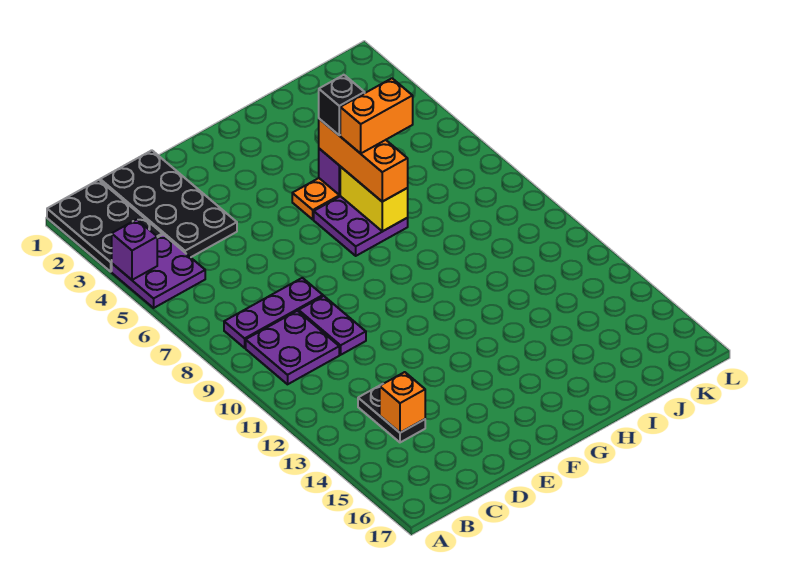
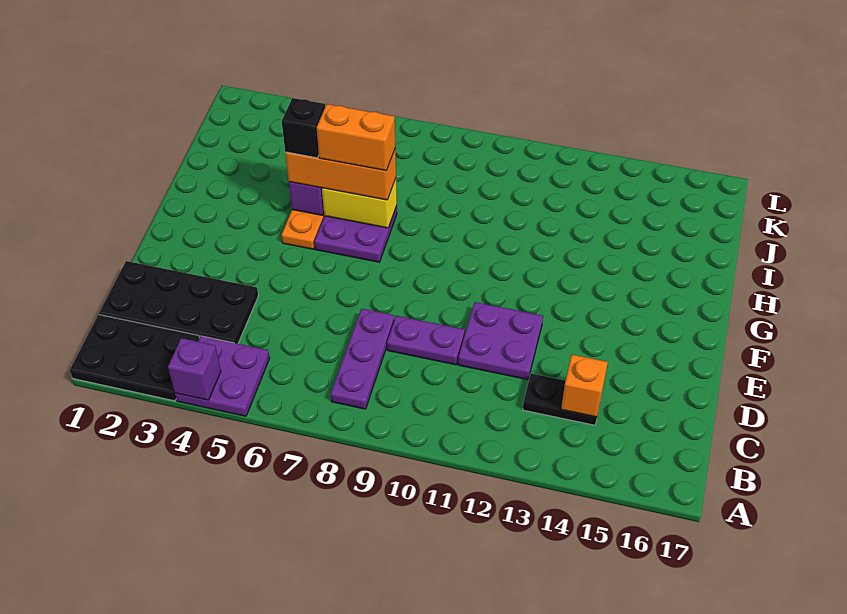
purple 2x2 plate [246,311,339,384] -> purple 2x2 plate moved to [458,302,543,380]
orange 1x2 brick [340,78,413,154] -> orange 1x2 brick turned to [317,104,395,171]

